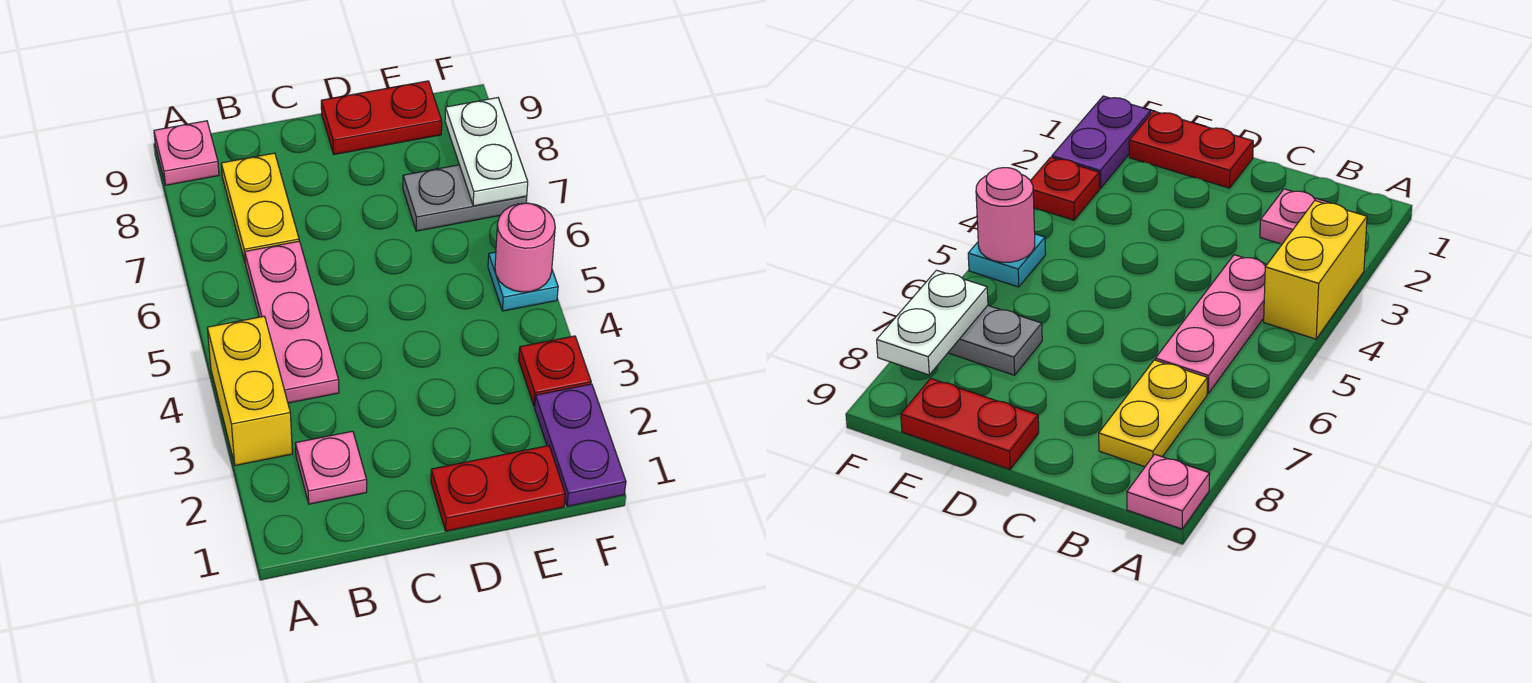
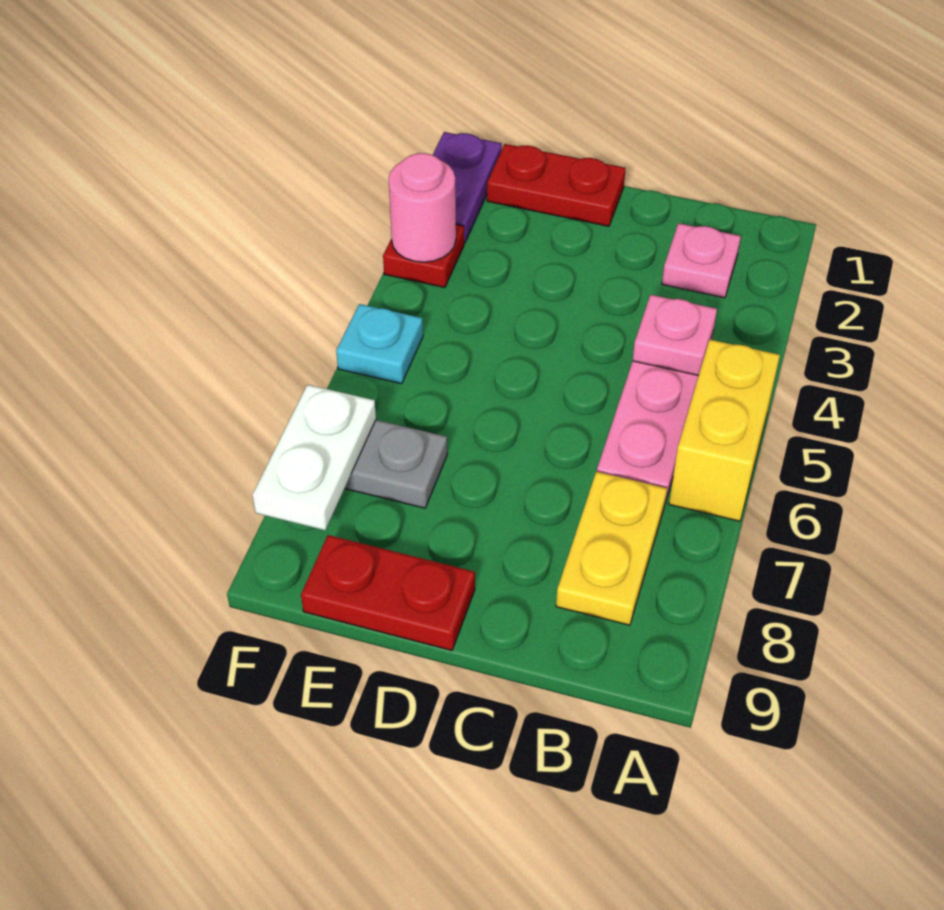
yellow 1x2 brick [207,316,292,465] -> yellow 1x2 brick moved to [669,340,780,521]
pink 1x1 plate [154,121,219,185] -> pink 1x1 plate moved to [633,295,717,376]
pink 1x1 round brick [495,203,555,292] -> pink 1x1 round brick moved to [389,153,456,262]

